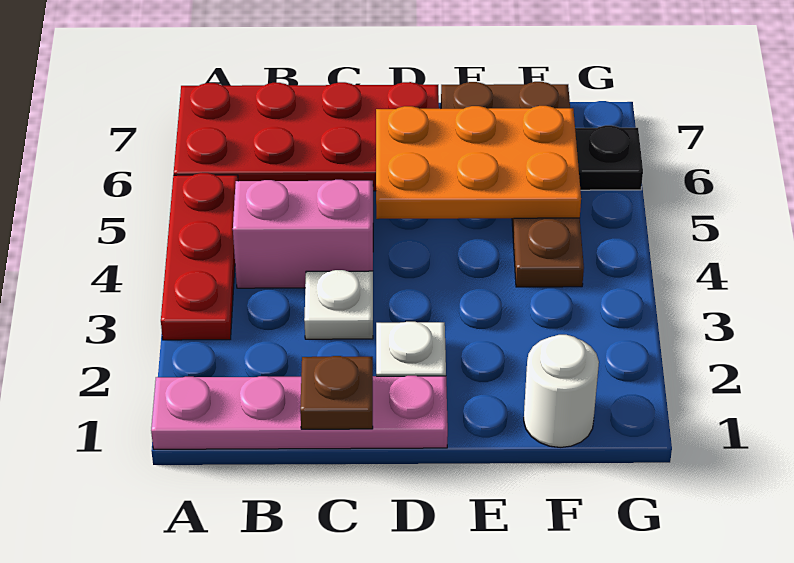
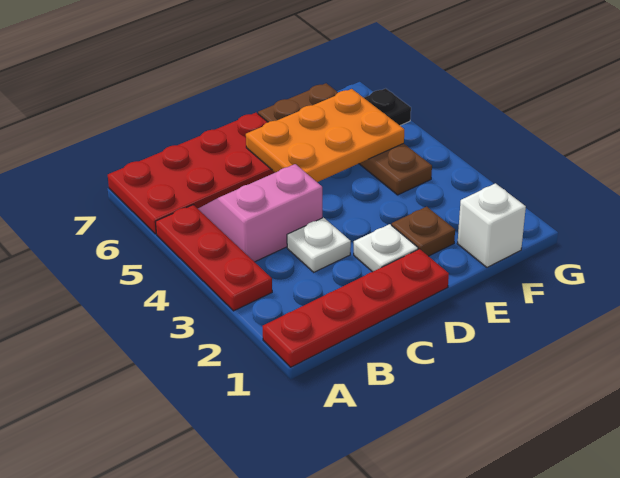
pink 1x4 plate [151,376,448,449] -> red 1x4 plate [263,249,449,367]
brown 1x1 plate [300,356,373,429] -> brown 1x1 plate moved to [392,207,455,256]
white 1x1 round brick [524,335,599,447] -> white 1x1 brick [457,183,526,267]

